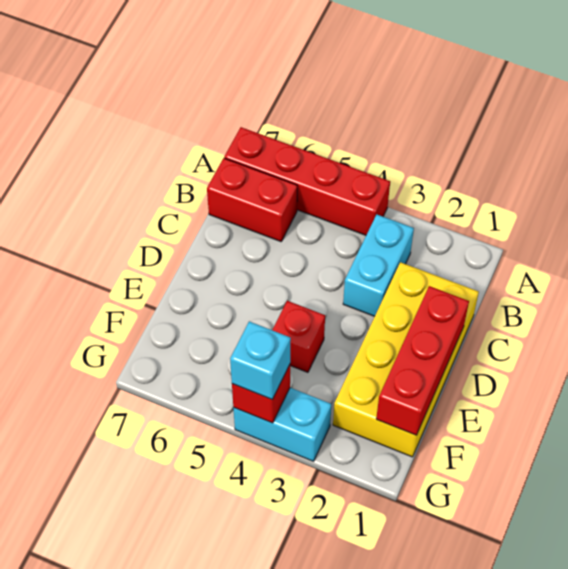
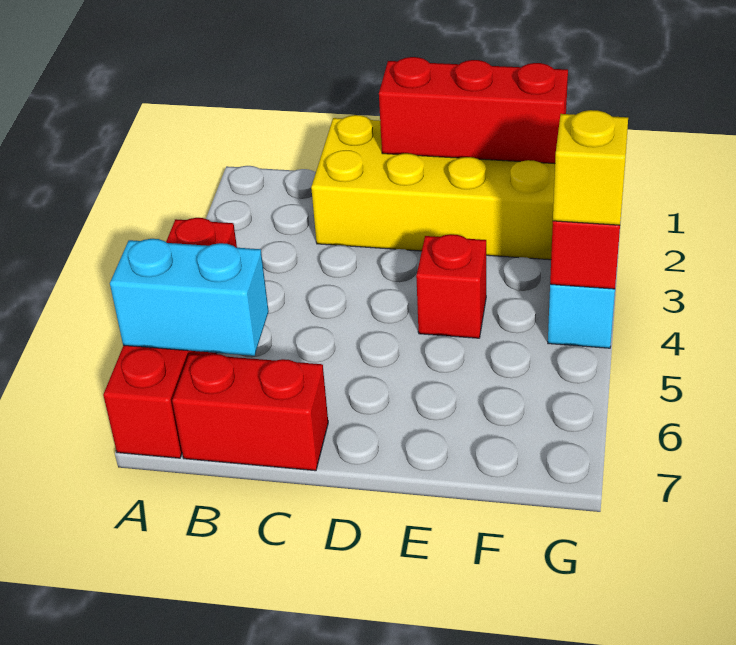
cyan 1x2 brick [343,215,414,316] -> cyan 1x2 brick moved to [110,239,269,356]
red 1x2 brick [207,158,297,242] -> red 1x2 brick turned to [172,354,328,471]
cyan 1x1 brick [230,321,291,399] -> yellow 1x1 brick [553,110,628,225]

